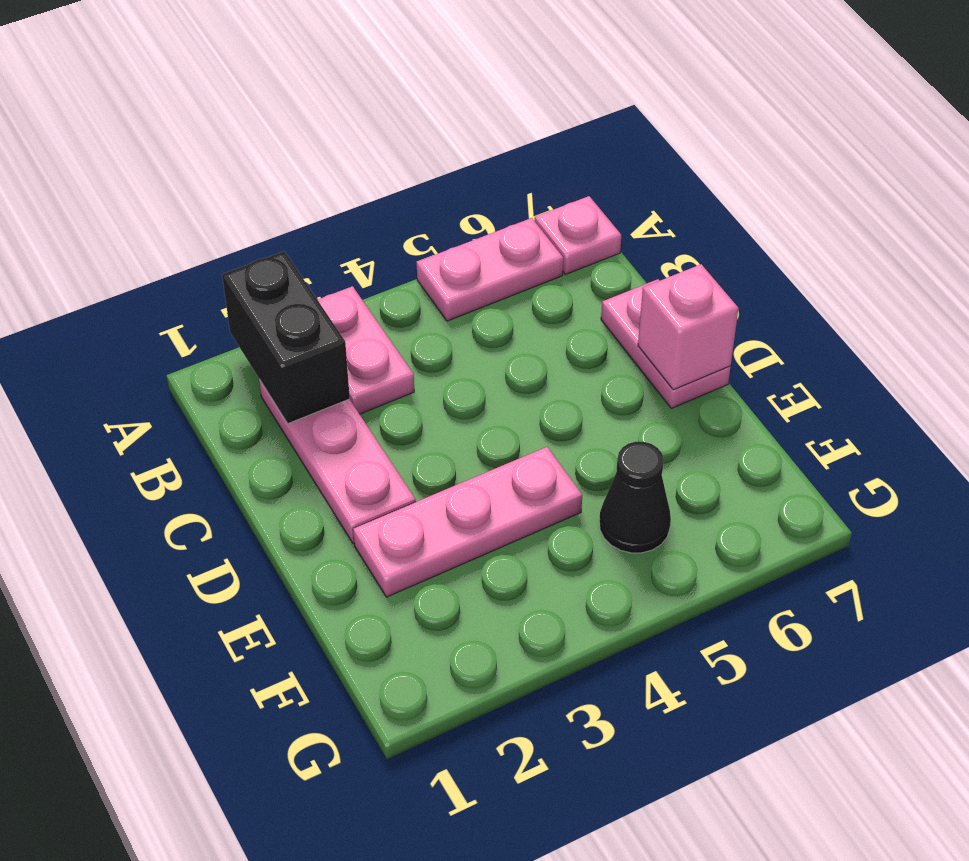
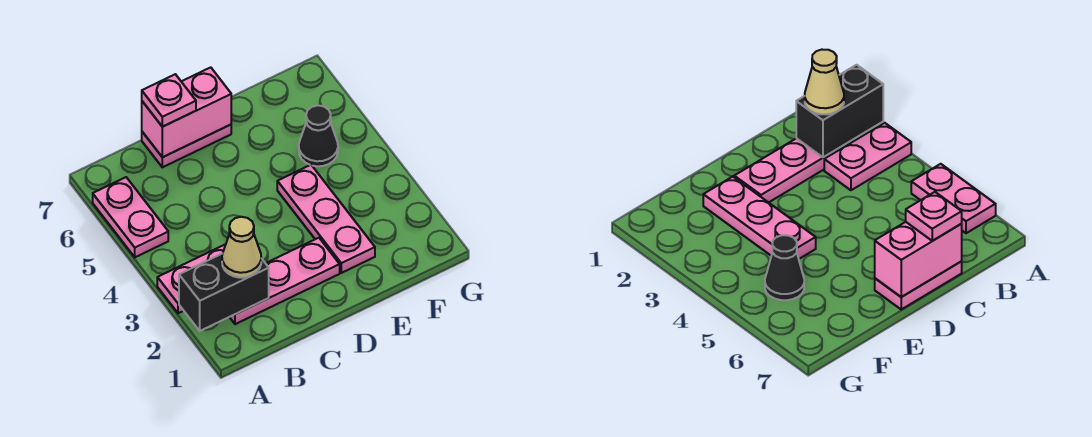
pink 1x1 plate [535,196,621,275] -> pink 1x1 plate moved to [142,74,196,127]
none -> tan 1x1 cone [222,217,261,278]
pink 1x1 brick [638,264,739,390] -> pink 1x2 brick [142,67,231,157]

